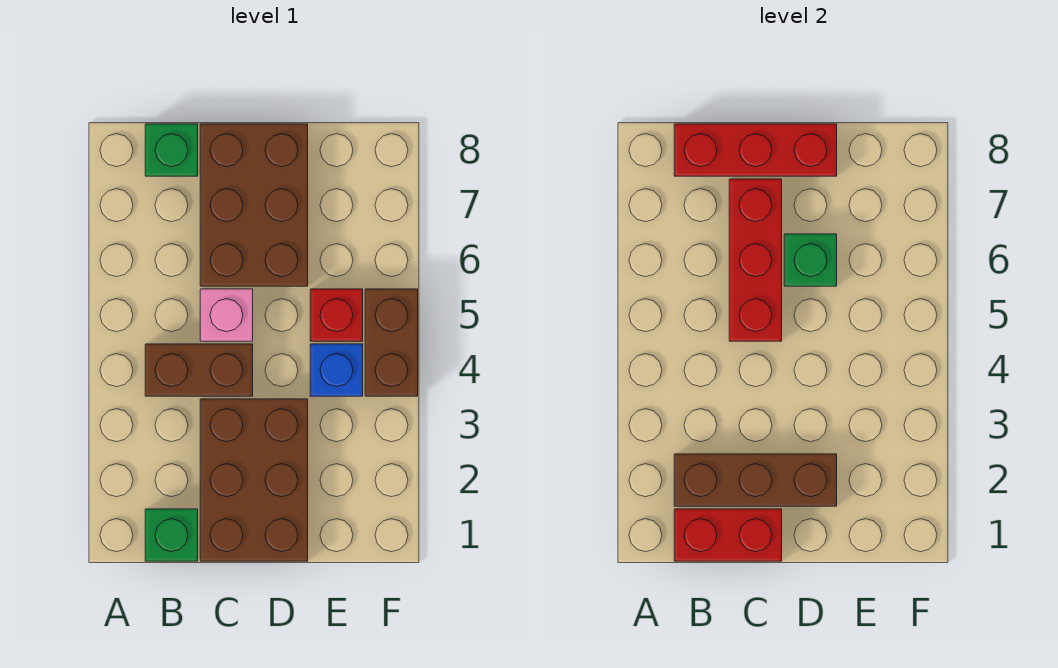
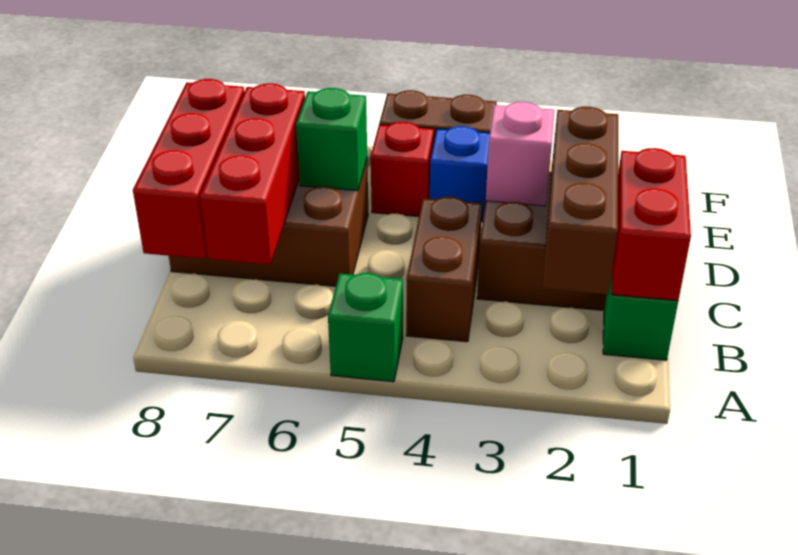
green 1x1 brick [145,124,198,176] -> green 1x1 brick moved to [328,273,403,382]
pink 1x1 brick [200,289,253,341] -> pink 1x1 brick moved to [486,102,554,206]
red 1x3 brick [729,179,782,341] -> red 1x3 brick turned to [200,83,305,265]

